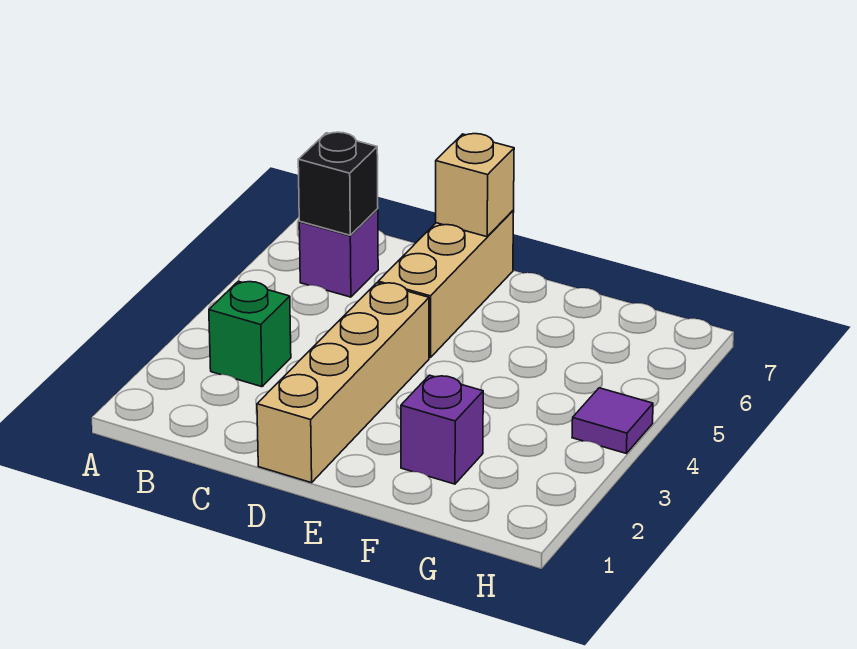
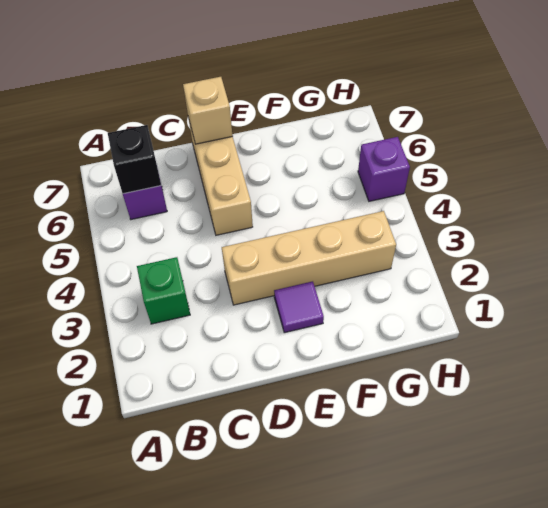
tan 1x4 brick [257,283,429,483] -> tan 1x4 brick turned to [222,211,396,305]
purple 1x1 brick [401,375,483,484] -> purple 1x1 brick moved to [358,137,410,201]
purple 1x1 tile [572,388,653,453] -> purple 1x1 tile moved to [274,281,324,333]

